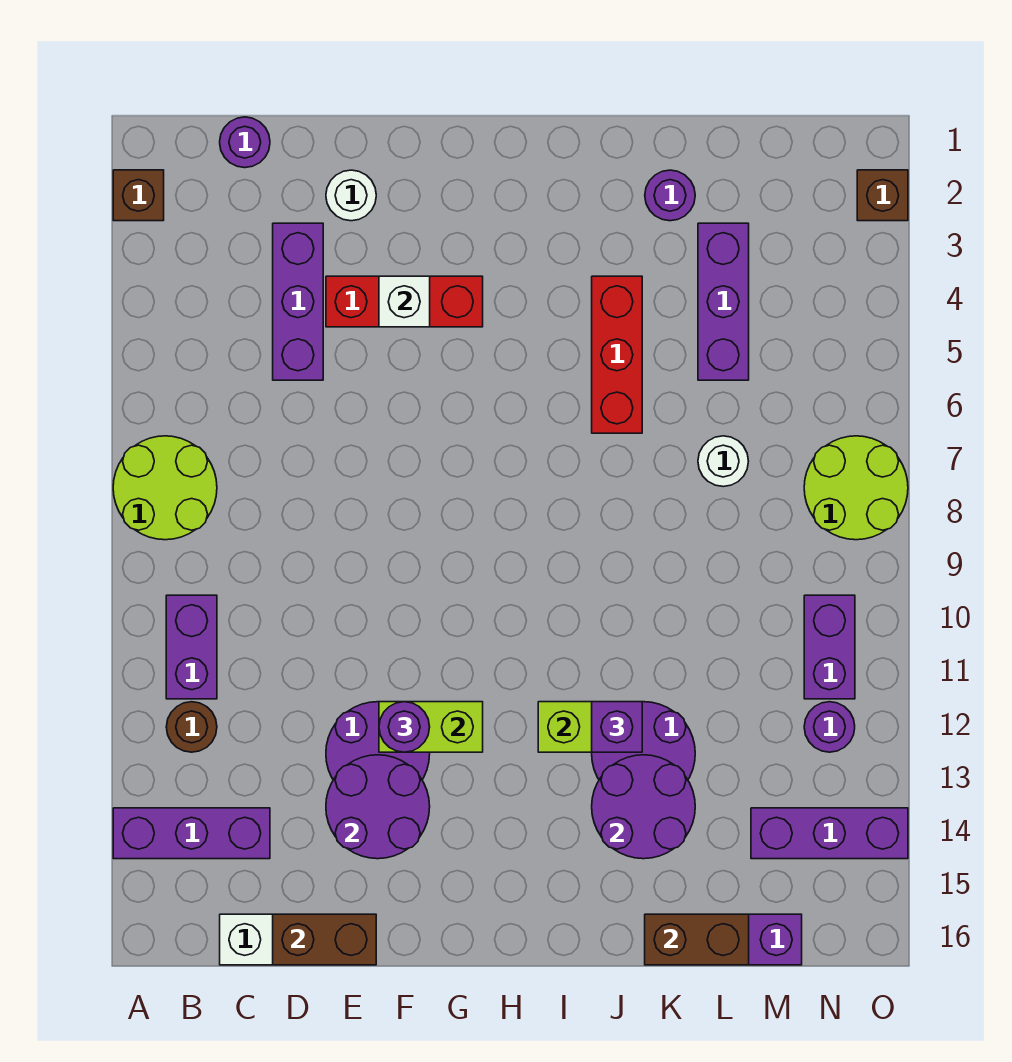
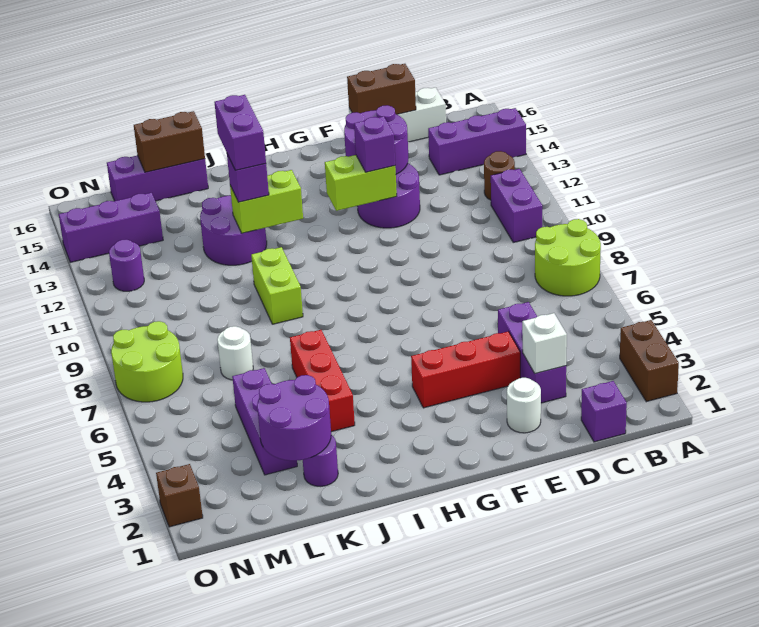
brown 1x1 brick [113,170,164,221] -> brown 1x2 brick [620,320,679,402]
purple 1x1 round brick [220,117,270,168] -> purple 1x1 brick [581,381,627,442]
white 1x1 brick [379,276,430,327] -> white 1x1 brick moved to [522,313,567,374]
purple 1x1 round brick [379,702,430,752] -> purple 1x1 brick [354,116,395,172]
none -> lime 1x2 brick [251,247,303,324]
purple 2x2 round brick [592,755,695,859] -> purple 2x2 round brick moved to [257,375,331,461]
purple 1x2 brick [804,595,855,699] -> purple 1x2 brick moved to [214,95,266,170]

